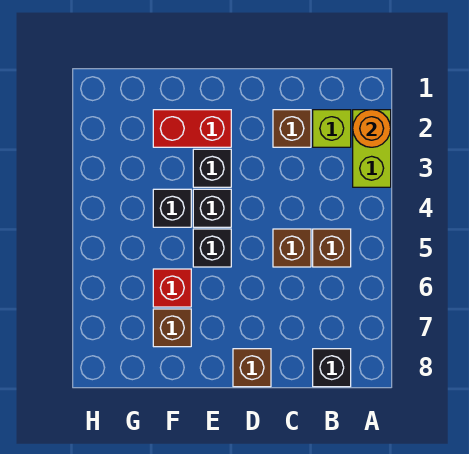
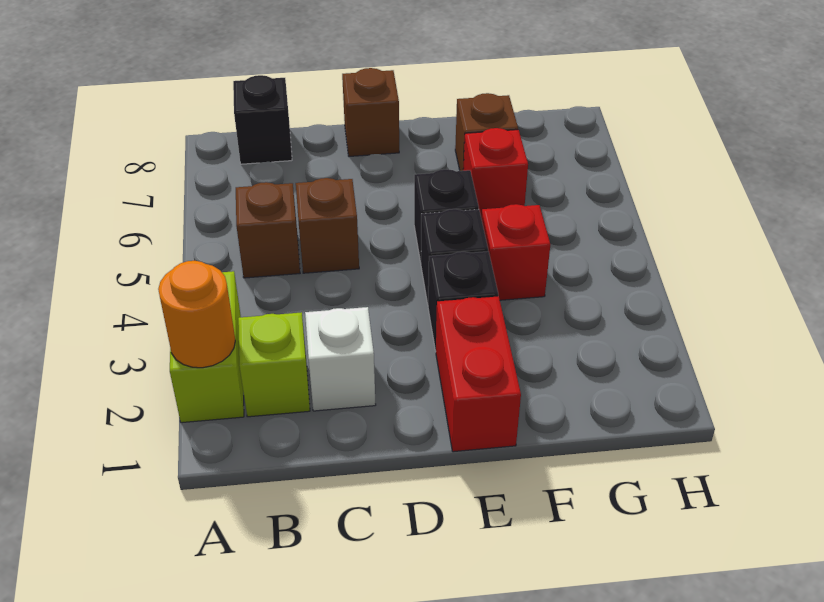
brown 1x1 brick [273,110,311,147] -> white 1x1 brick [305,307,376,411]
red 1x2 brick [153,110,231,147] -> red 1x2 brick turned to [436,296,521,452]
black 1x1 brick [153,189,191,227] -> red 1x1 brick [482,204,550,300]

